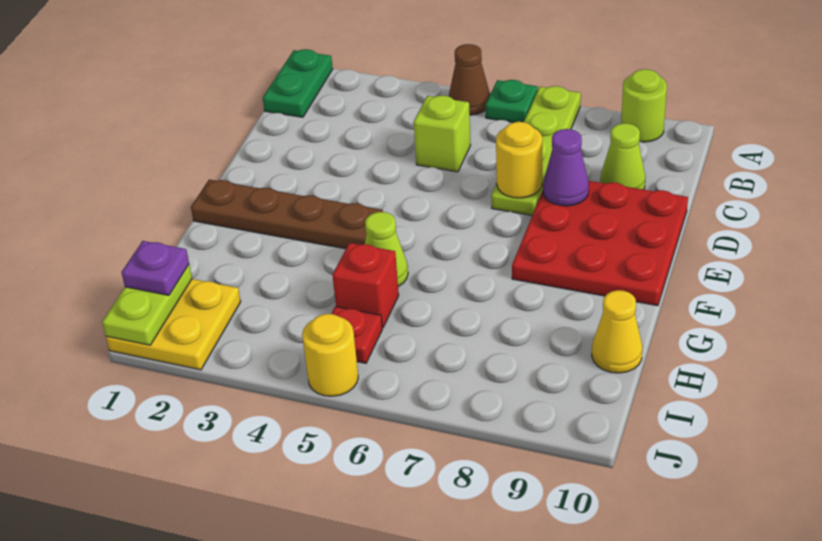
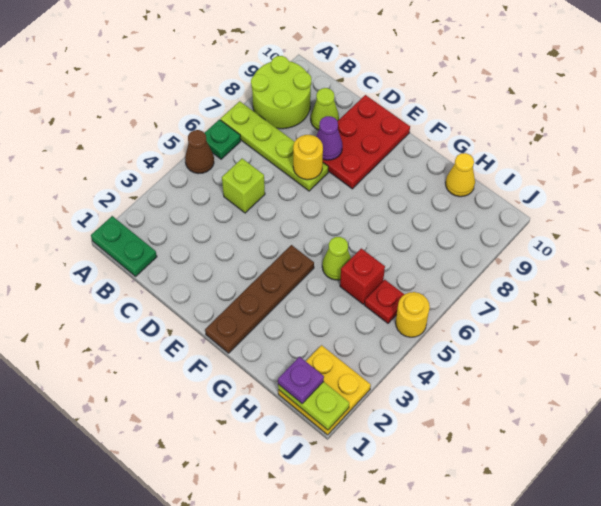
lime 1x1 round brick [621,69,667,142] -> lime 2x2 round brick [251,56,311,129]
red 3x3 plate [512,181,688,306] -> red 2x3 plate [323,95,410,189]

